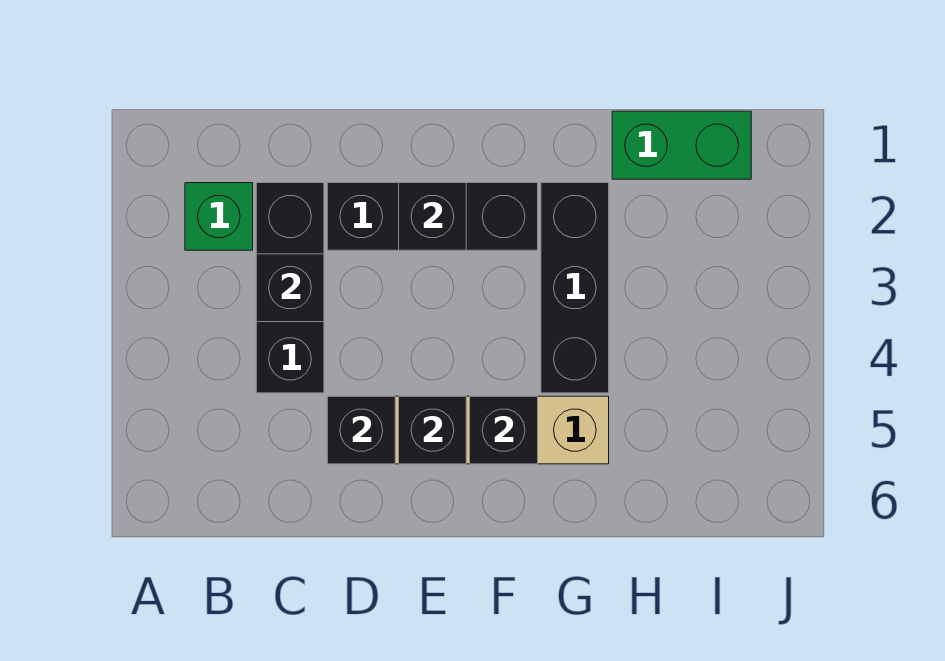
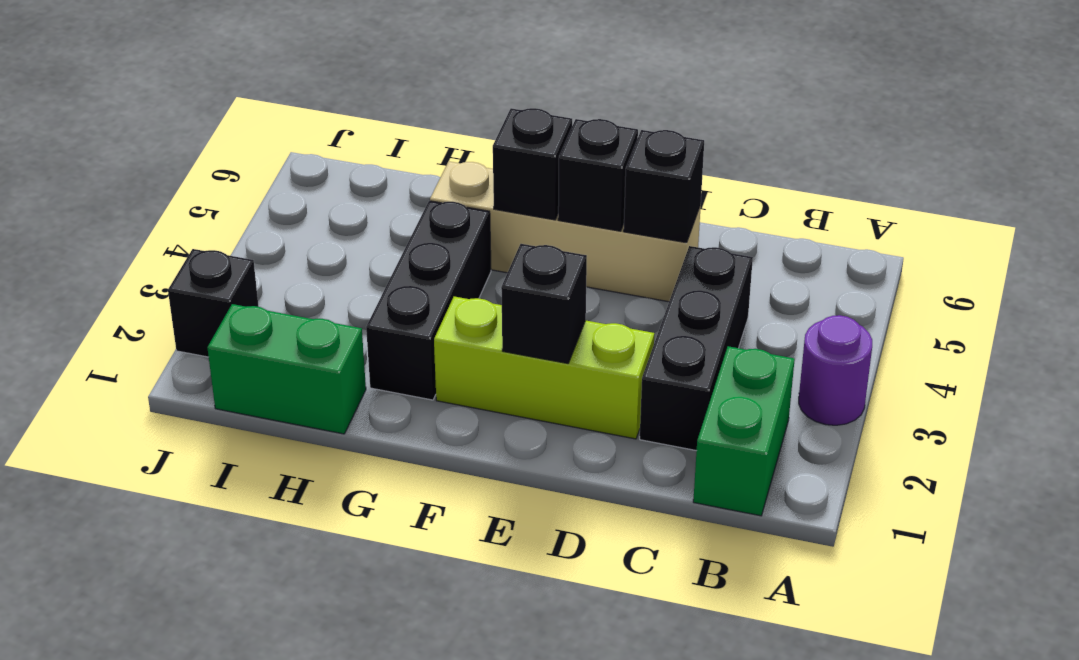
none -> purple 1x1 round brick [799,315,872,425]
green 1x1 brick [185,183,253,250] -> green 1x2 brick [693,346,795,516]
black 1x1 brick [256,254,324,322] -> black 1x1 brick moved to [168,249,259,357]
black 1x3 brick [327,183,538,250] -> lime 1x3 brick [434,297,654,439]

